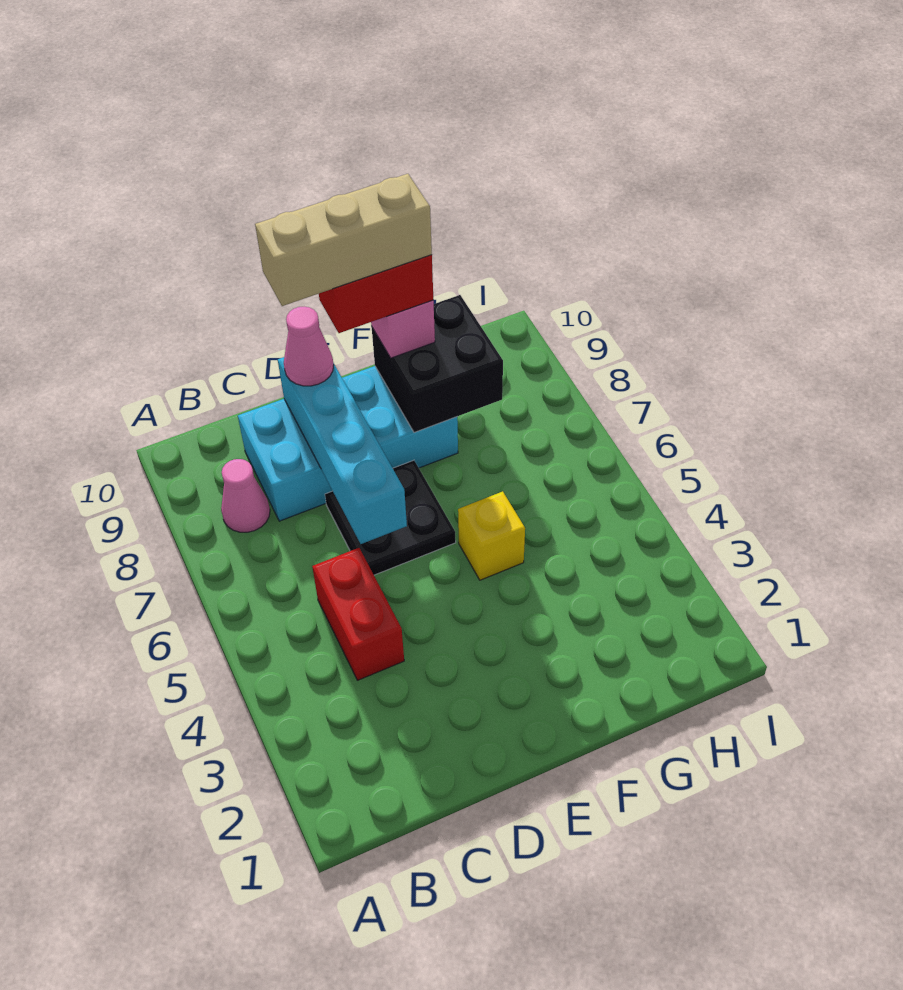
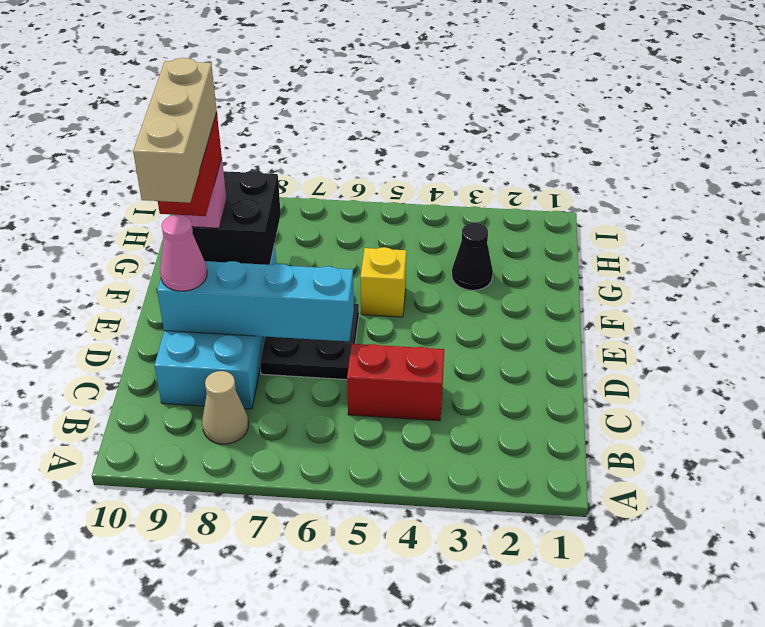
pink 1x1 cone [221,459,270,532] -> tan 1x1 cone [202,371,248,444]
none -> black 1x1 cone [452,223,493,290]

